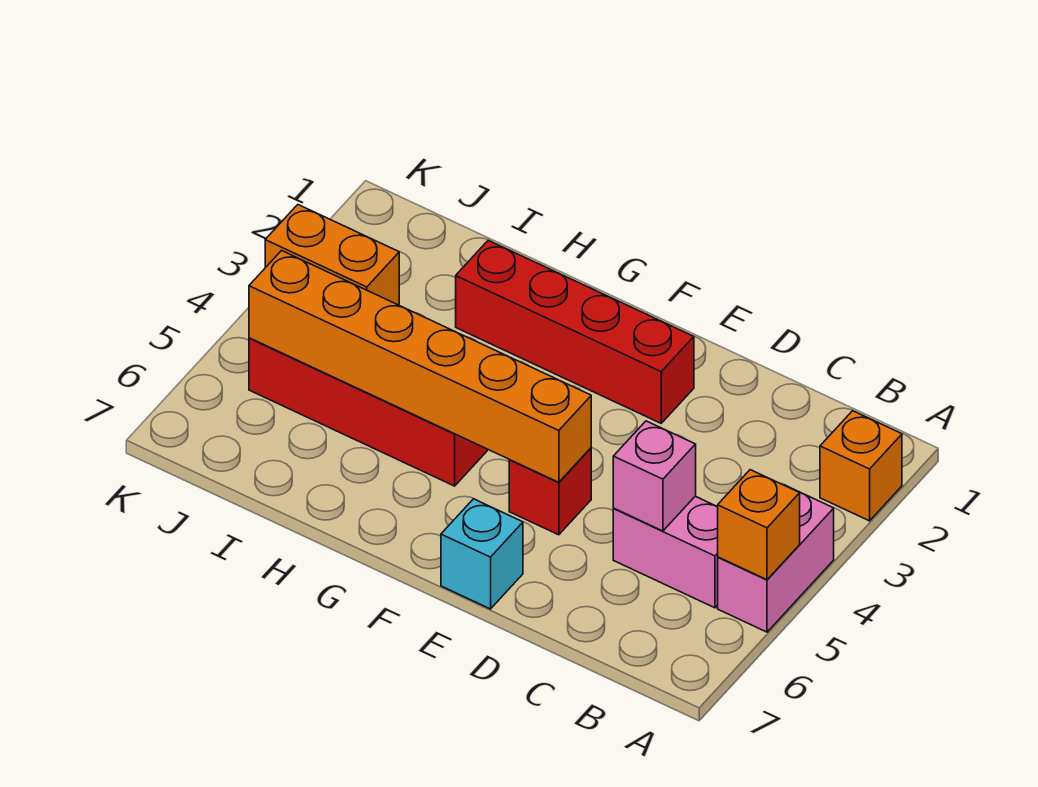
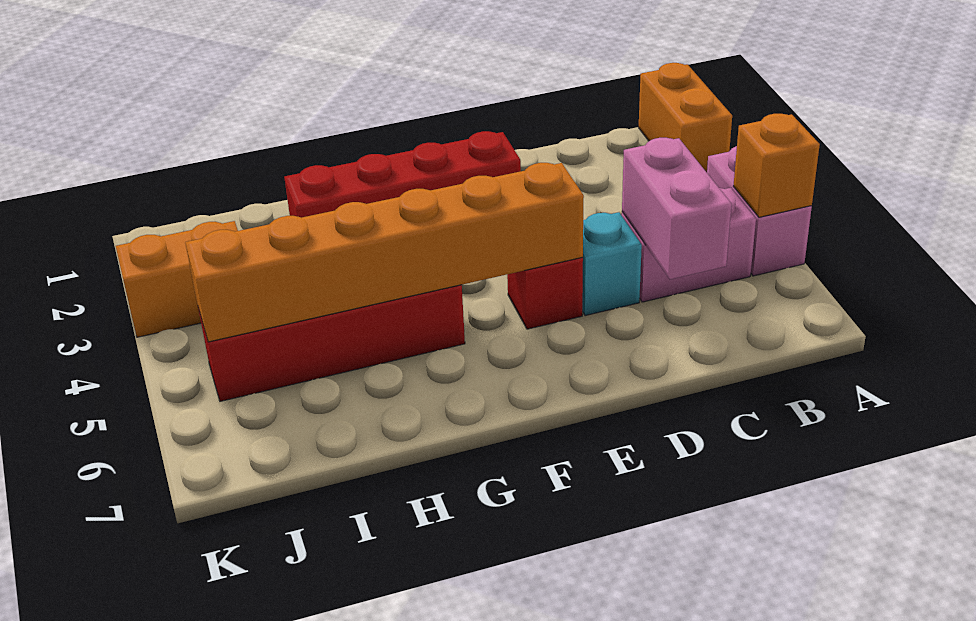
orange 1x1 brick [820,411,902,521] -> orange 1x2 brick [639,63,732,172]
pink 1x1 brick [613,421,696,531] -> pink 1x2 brick [622,138,732,279]
cyan 1x1 brick [441,499,523,609] -> cyan 1x1 brick moved to [582,212,642,316]

